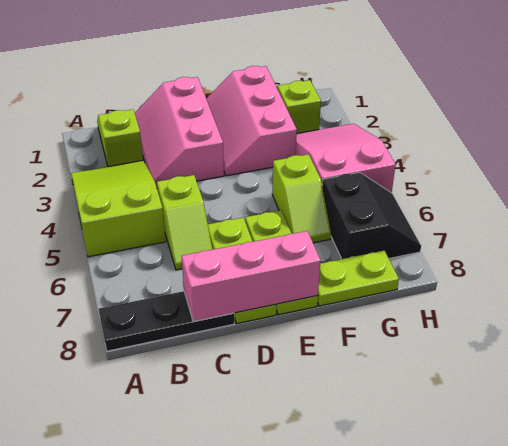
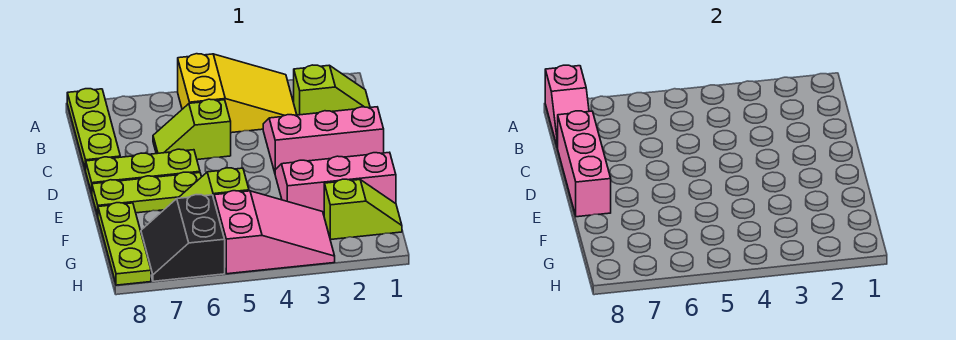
lime 2x3 slope [71,161,166,257] -> yellow 2x3 slope [178,54,297,133]
black 1x3 plate [99,291,234,351] -> lime 1x3 plate [67,89,120,171]
none -> pink 1x2 slope [545,65,589,148]
lime 1x2 plate [318,251,399,306] -> lime 1x3 plate [98,203,151,285]
black 2x2 slope [322,172,421,259] -> black 2x2 slope turned to [141,195,225,281]

